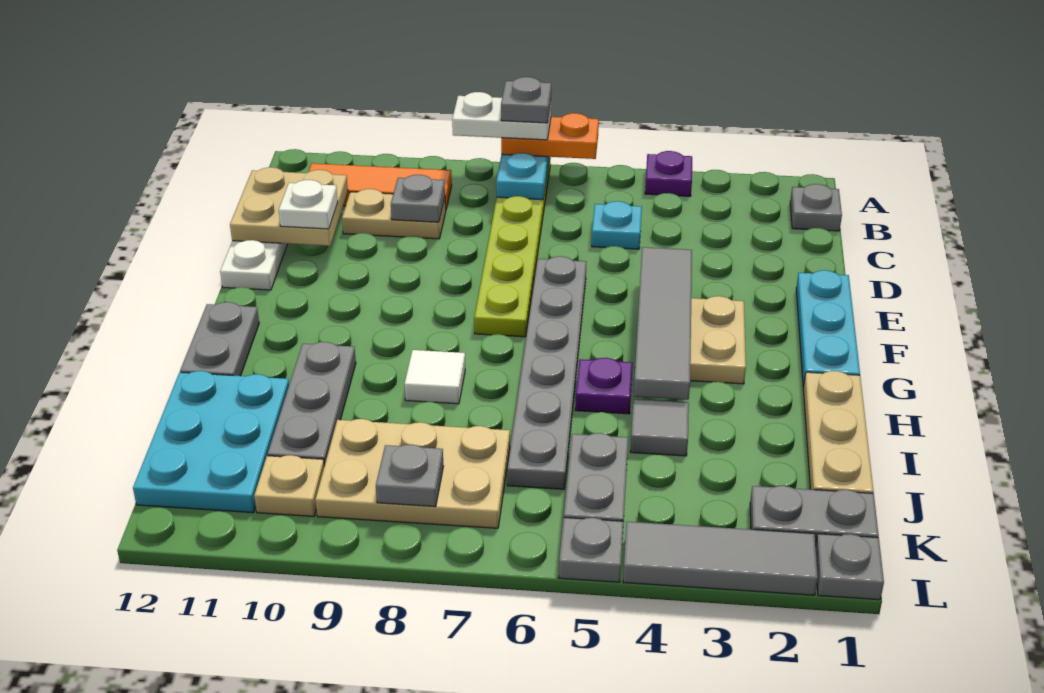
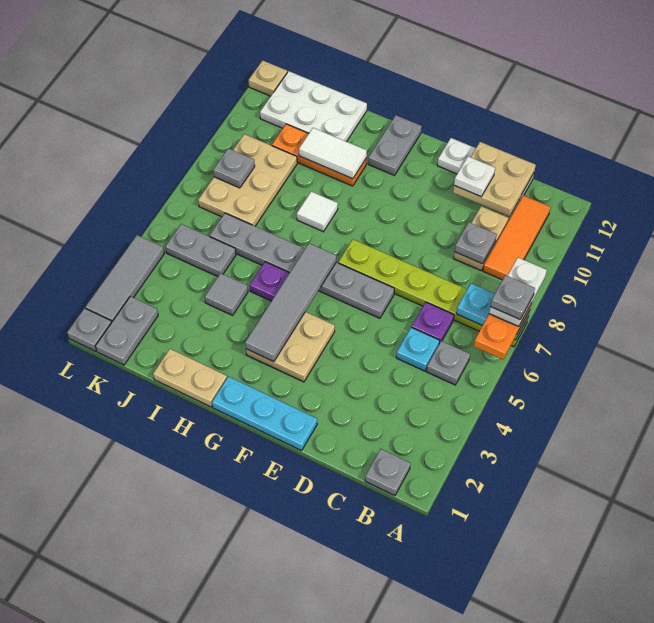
purple 1x1 plate [645,151,692,196] -> purple 1x1 plate moved to [412,302,454,343]
grey 1x4 tile [634,247,692,400] -> grey 1x4 tile turned to [245,243,336,362]
grey 1x2 plate [180,302,259,376] -> grey 1x2 plate turned to [368,115,422,176]
tan 1x3 plate [803,371,874,493] -> tan 1x2 plate [153,349,227,407]
grey 1x3 plate [268,342,356,466] -> orange 1x3 plate [272,124,366,186]
none -> white 1x2 tile [299,128,367,179]
cyan 2x3 plate [133,371,289,513] -> white 2x3 plate [260,71,367,142]
tan 1x1 plate [254,455,324,516] -> tan 1x1 plate moved to [249,60,287,96]
grey 1x1 plate [559,517,623,582] -> grey 1x1 plate moved to [426,341,470,385]

